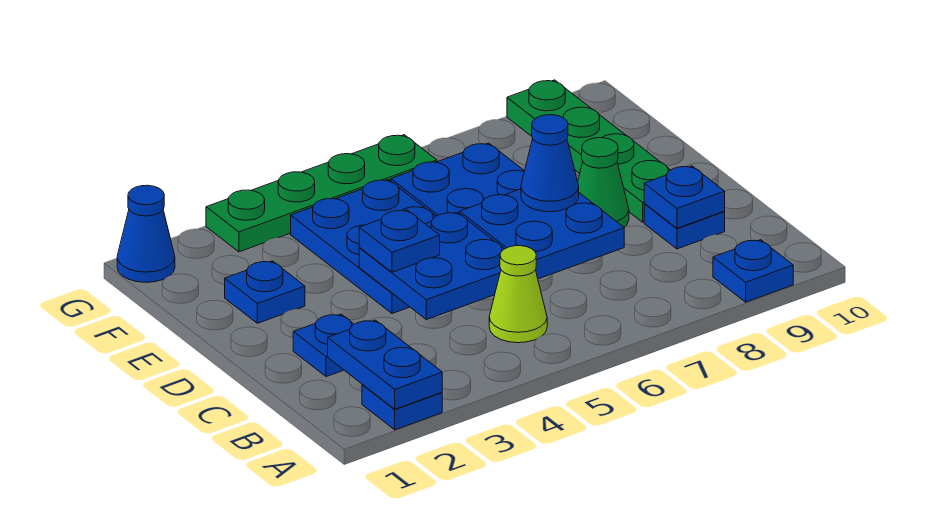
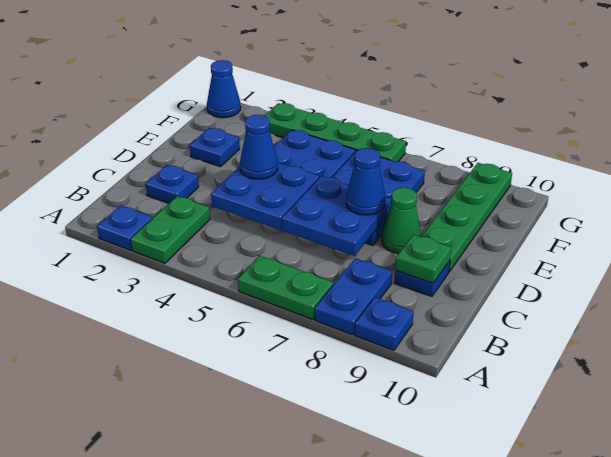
blue 1x2 plate [328,320,442,409] -> blue 1x2 plate moved to [315,258,392,335]
none -> green 1x2 plate [131,196,210,263]
none -> green 1x2 plate [238,255,333,320]
lime 1x1 cone [489,246,547,343] -> none
blue 1x1 plate [644,166,725,228] -> green 1x1 plate [395,235,451,283]
blue 1x1 plate [359,210,440,272] -> blue 1x1 cone [240,115,278,179]

